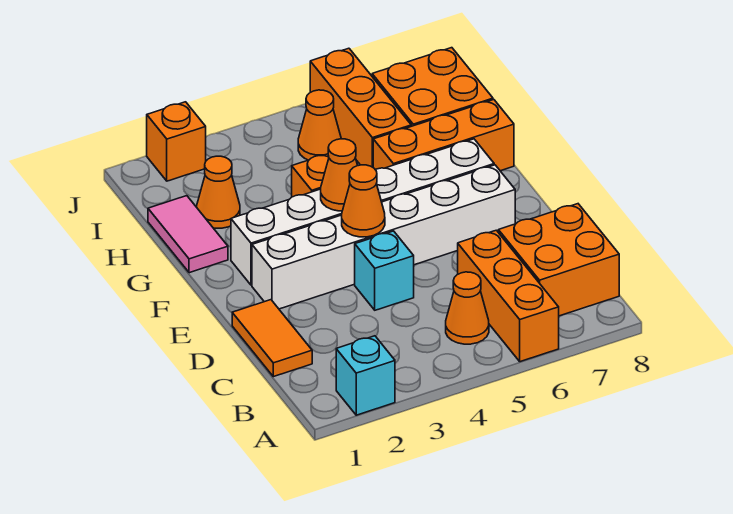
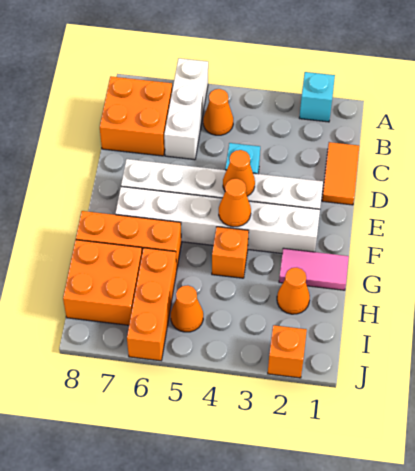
orange 1x3 brick [458,230,559,362] -> white 1x3 brick [164,58,208,160]
pink 1x2 tile [148,196,228,273] -> pink 1x2 tile turned to [279,248,349,290]

